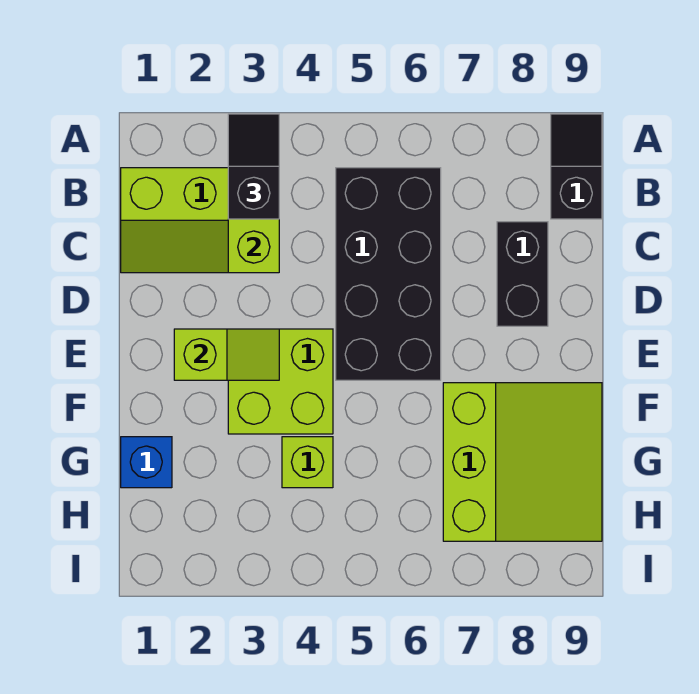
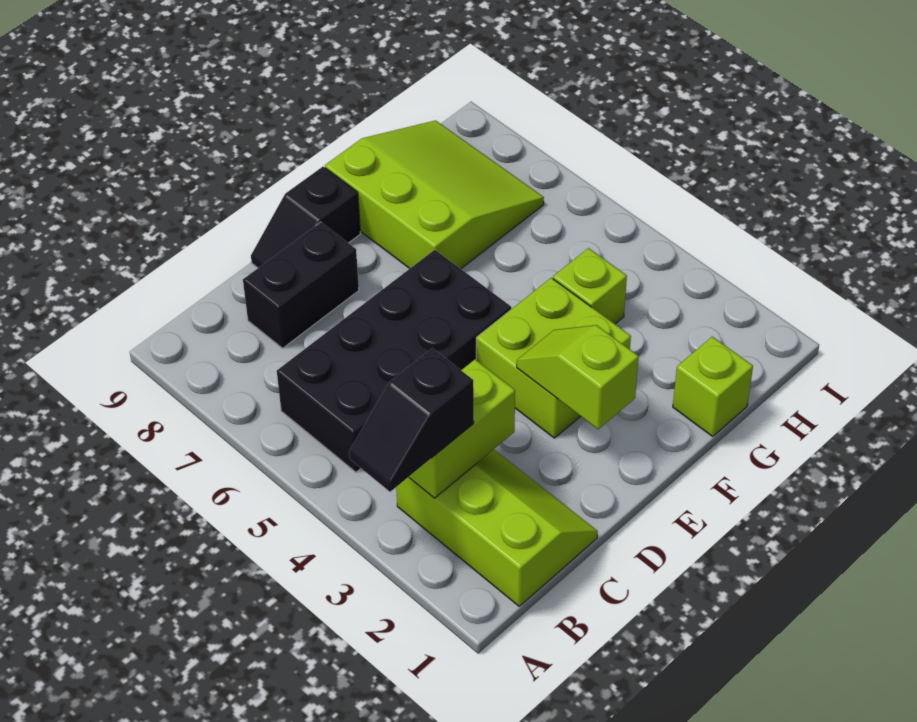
black 1x2 slope [551,114,602,219] -> black 1x2 slope moved to [251,167,360,268]
lime 3x3 slope [443,383,602,541] -> lime 3x3 slope turned to [325,120,544,269]
blue 1x1 brick [121,437,172,488] -> lime 1x1 brick [673,337,753,436]

